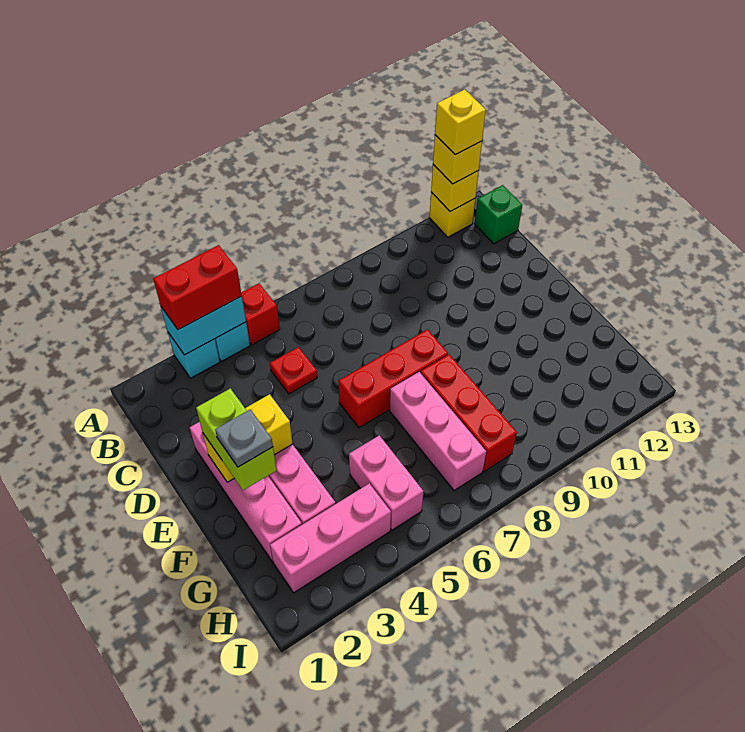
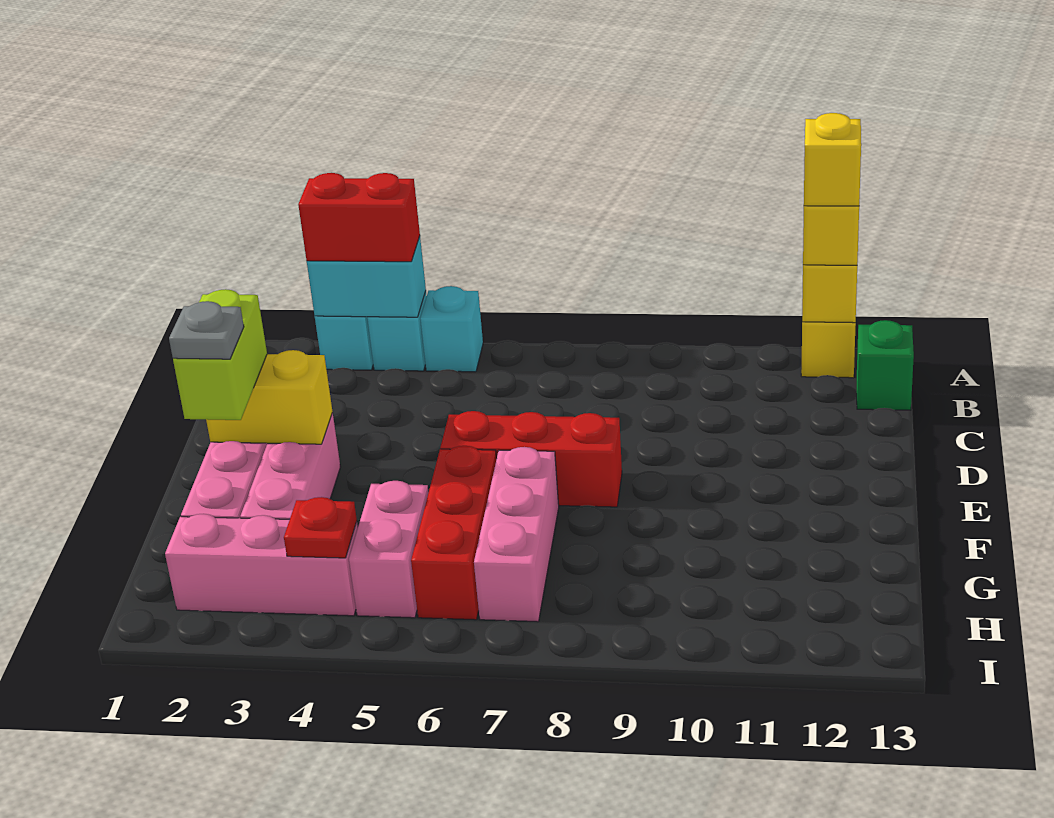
red 1x1 brick [241,283,280,345] -> cyan 1x1 brick [420,286,483,372]
red 1x1 plate [270,347,317,394] -> red 1x1 plate moved to [284,497,357,558]
red 1x3 brick [421,354,517,471] -> red 1x3 brick moved to [411,446,497,620]

